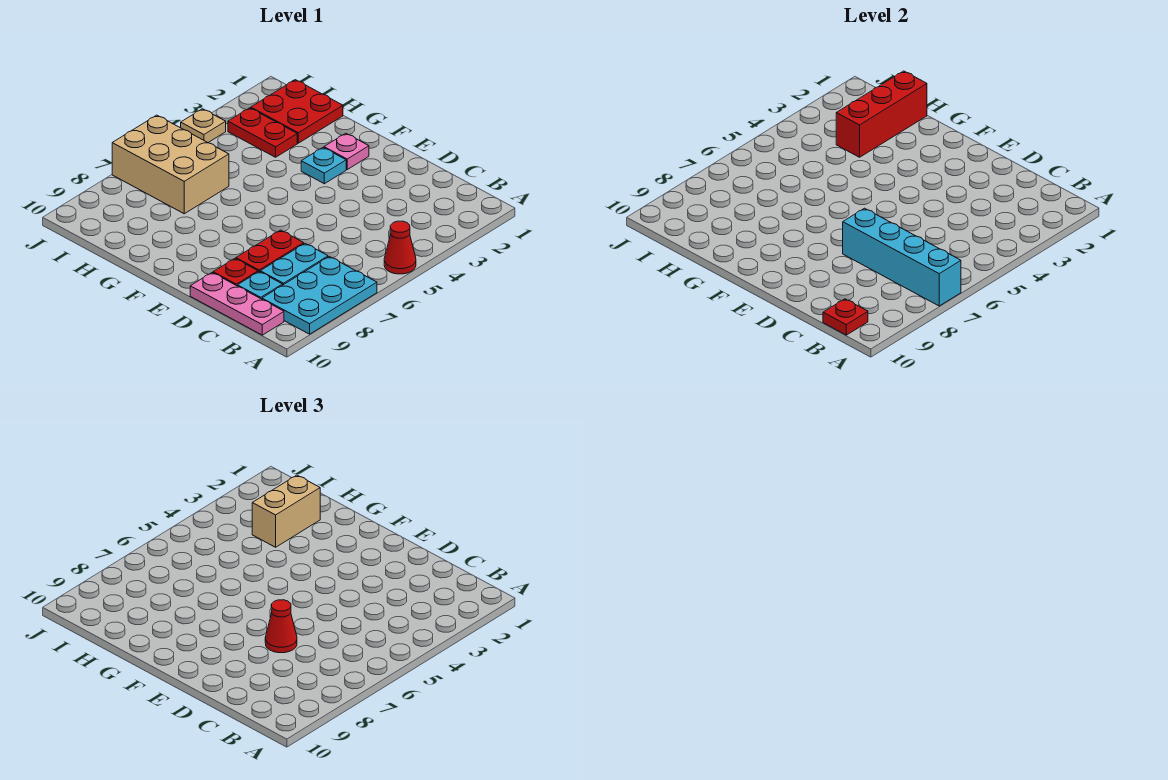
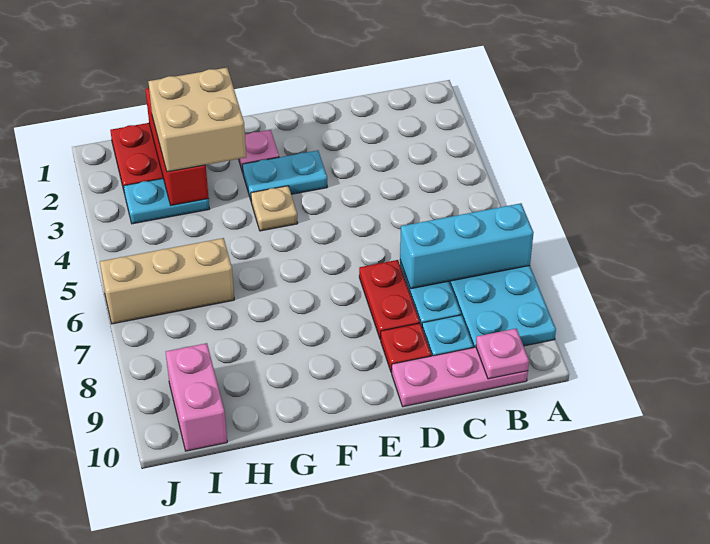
red 1x1 cone [384,221,416,274] -> none
cyan 1x4 brick [843,208,961,306] -> cyan 1x3 brick [400,203,534,289]
red 1x1 plate [823,299,868,335] -> pink 1x1 plate [476,329,529,379]
red 1x1 cone [265,600,297,653] -> none
cyan 1x1 plate [301,148,346,184] -> cyan 1x2 plate [242,150,327,200]
tan 1x2 brick [252,475,320,547] -> tan 2x2 brick [148,68,246,172]
red 1x2 plate [228,108,297,157] -> cyan 1x2 plate [124,179,209,224]
tan 2x3 brick [112,115,229,214] -> tan 1x3 brick [100,238,234,324]
none -> pink 1x2 brick [166,343,227,451]
tan 1x1 plate [181,109,226,142] -> tan 1x1 plate moved to [251,186,298,231]

